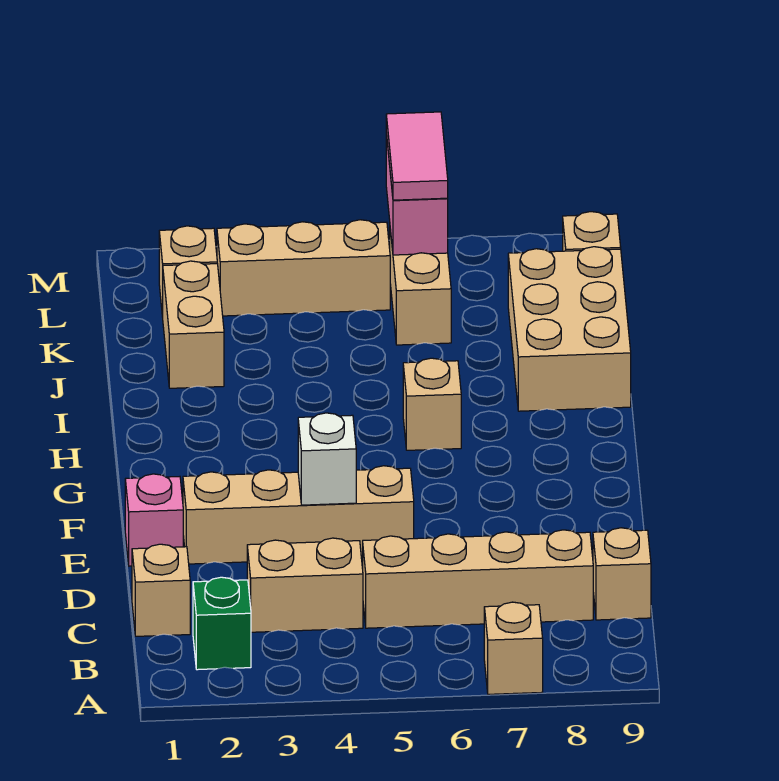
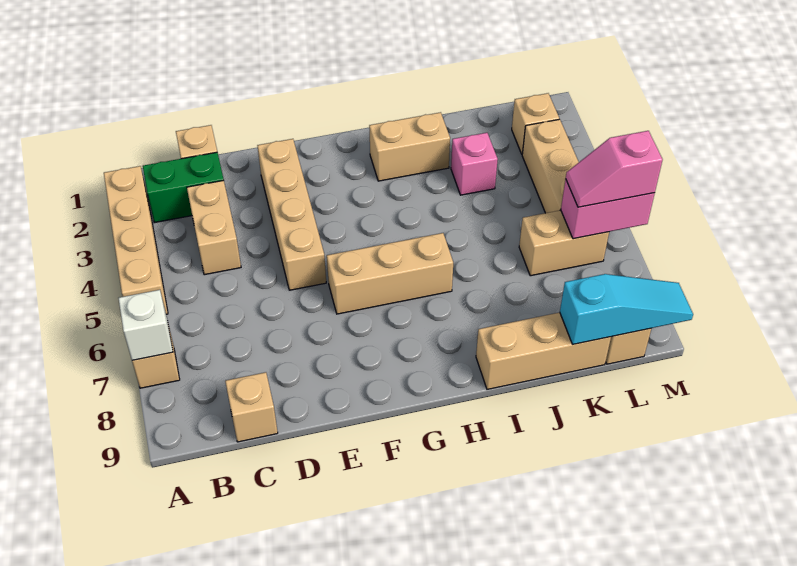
green 1x1 brick [193,577,251,670] -> green 1x2 brick [143,152,224,223]
tan 1x4 brick [363,530,593,628] -> tan 1x4 brick moved to [104,166,168,314]
pink 1x1 brick [125,474,183,566] -> pink 1x1 brick moved to [451,133,498,195]
white 1x1 brick [298,413,356,505] -> white 1x1 brick moved to [119,290,173,360]
tan 1x1 brick [403,358,461,450] -> tan 1x3 brick [327,233,453,314]
tan 2x3 brick [508,247,631,411] -> tan 1x3 brick [476,313,611,389]
tan 1x2 brick [163,261,224,388] -> tan 1x2 brick moved to [369,112,450,181]
none -> cyan 1x3 slope [560,274,693,344]
pink 1x2 tile [386,112,448,200] -> pink 1x2 slope [566,131,663,207]

